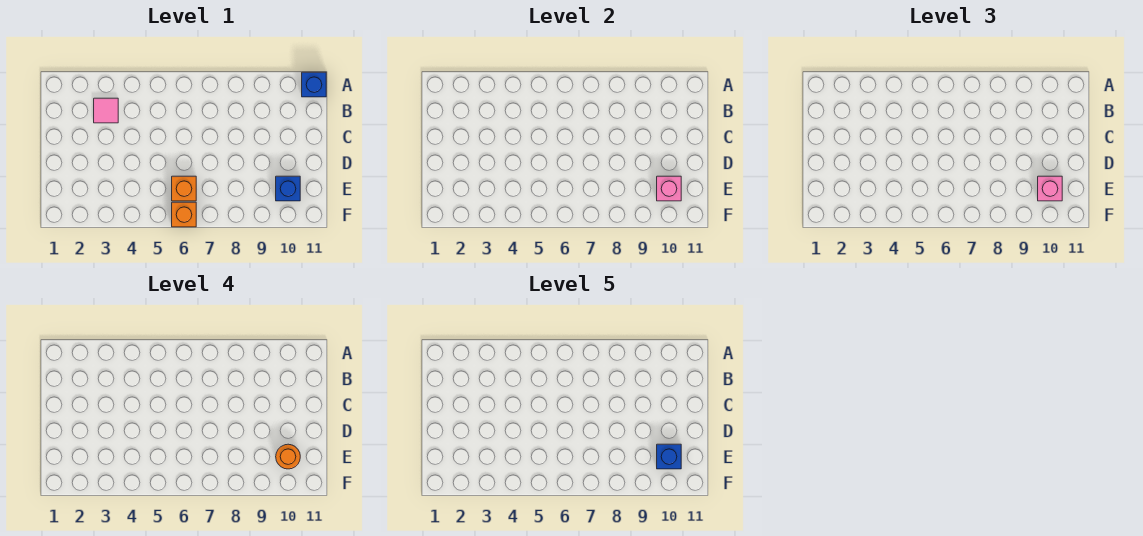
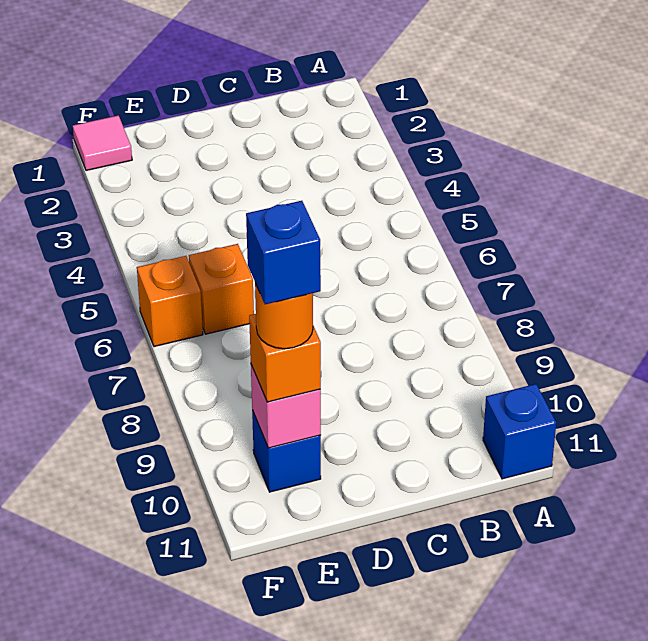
pink 1x1 tile [94,98,118,123] -> pink 1x1 tile moved to [73,115,132,171]
pink 1x1 brick [1038,176,1062,201] -> orange 1x1 brick [249,314,321,402]

